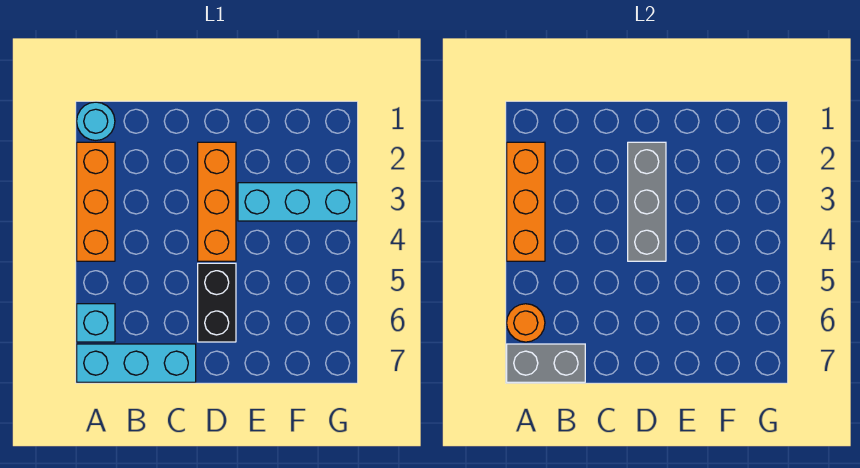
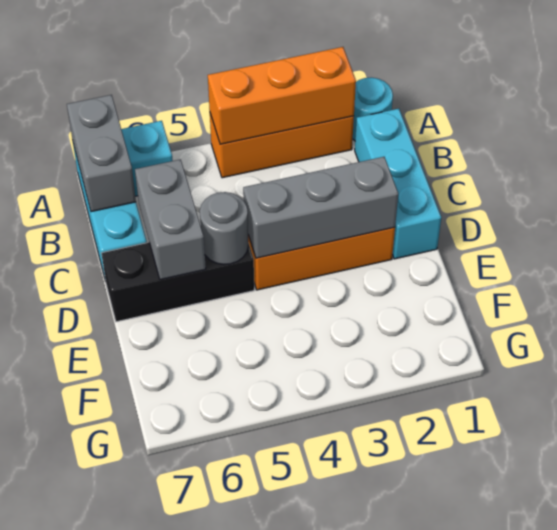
orange 1x1 round brick [507,304,545,342] -> none
none -> grey 1x2 brick [135,159,206,280]
black 1x2 brick [198,263,236,342] -> black 1x3 brick [101,242,254,322]
none -> grey 1x1 round brick [200,192,248,265]
cyan 1x3 brick [238,183,357,221] -> cyan 1x3 brick moved to [355,109,441,259]

